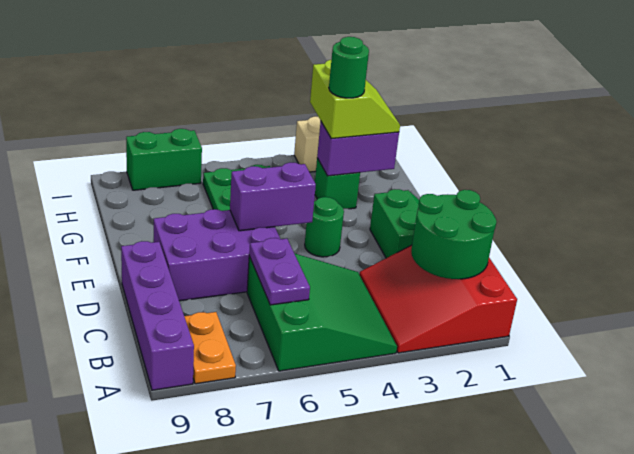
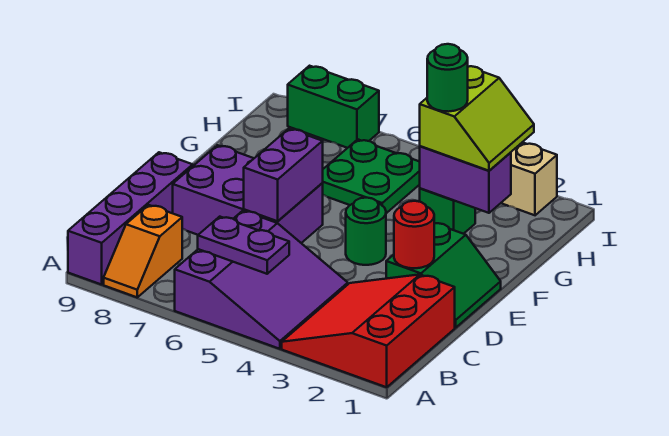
green 3x3 slope [247,253,397,371] -> purple 3x3 slope [175,211,348,349]
orange 1x2 plate [184,312,236,384] -> orange 1x2 slope [104,205,182,297]
green 2x2 round brick [411,190,497,279] -> none
purple 1x2 plate [249,238,310,305] -> purple 1x2 plate turned to [198,217,289,274]
none -> red 1x1 round brick [394,201,435,268]
purple 1x2 brick [230,162,316,231] -> purple 1x2 brick turned to [244,129,323,221]

